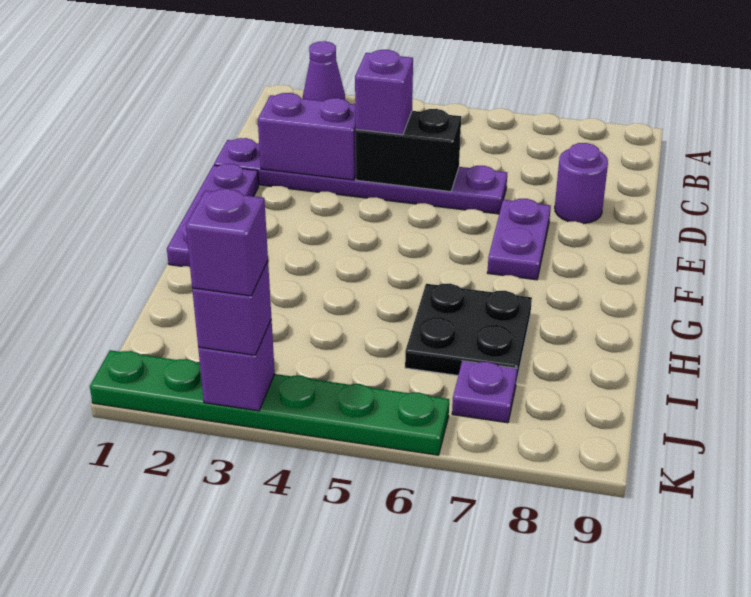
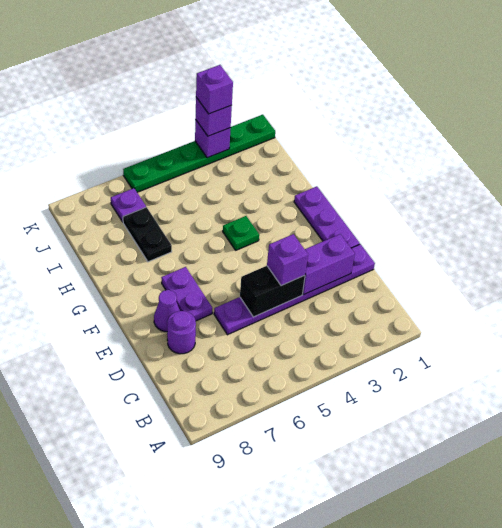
purple 1x1 cone [303,41,345,101] -> purple 1x1 cone moved to [154,290,180,332]
none -> green 1x1 plate [223,216,259,250]
black 2x2 plate [405,284,532,381] -> black 1x2 plate [123,207,172,262]

